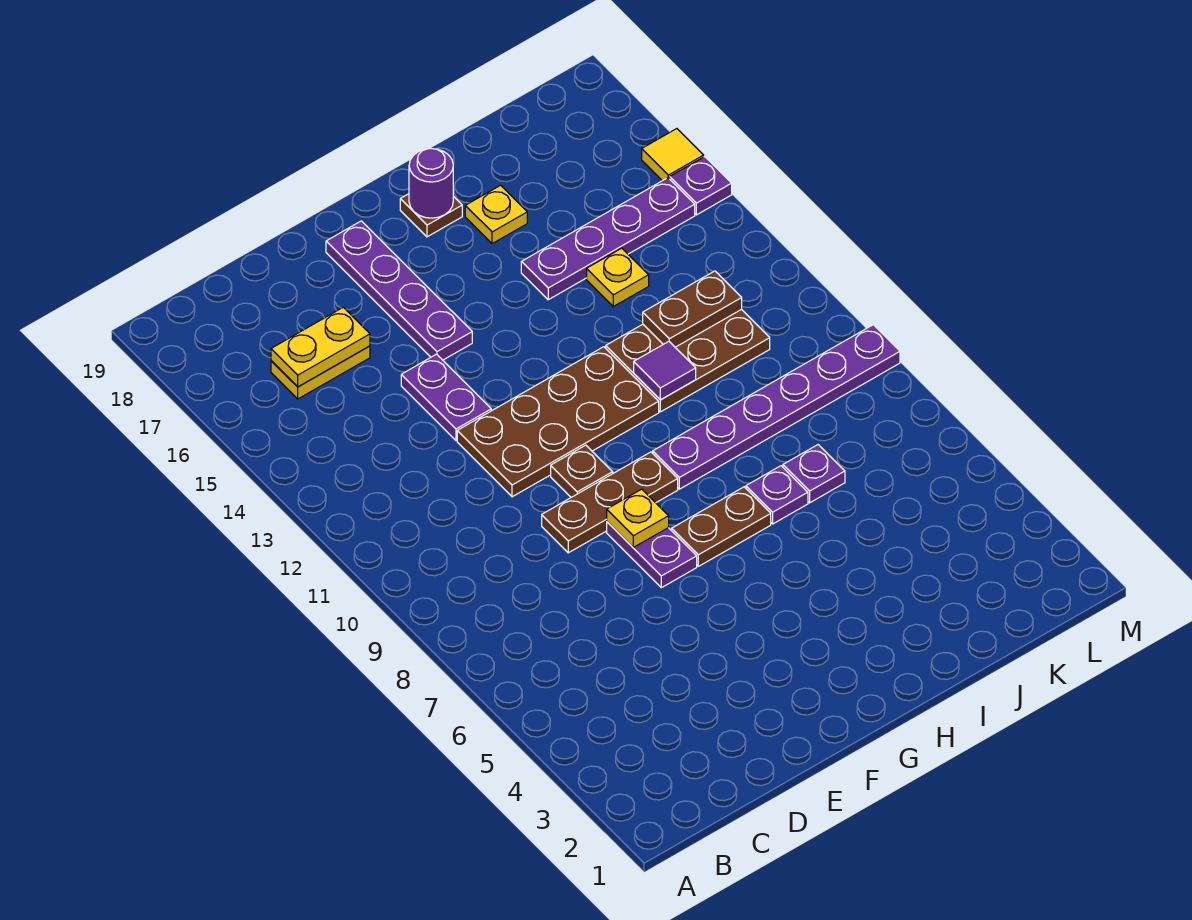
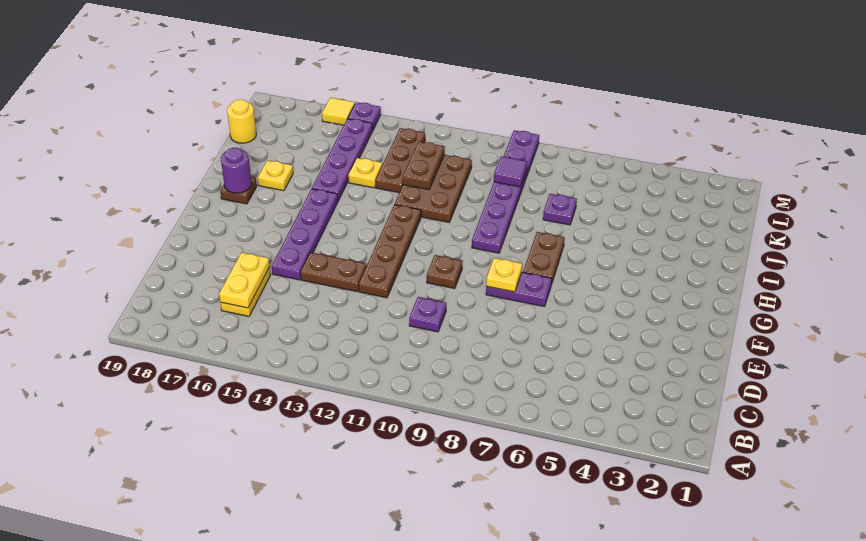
brown 1x3 plate [542,452,678,553] -> brown 1x3 plate moved to [376,128,425,193]
brown 2x4 plate [457,347,659,497] -> brown 1x4 plate [359,205,421,298]
purple 1x2 plate [401,354,491,441] -> brown 1x2 plate [300,252,366,292]
purple 1x4 plate [326,221,472,360] -> purple 1x4 plate turned to [272,189,338,280]
purple 1x1 plate [746,466,808,524] -> purple 1x1 plate moved to [409,297,446,332]
purple 1x1 tile [634,342,696,400] -> purple 1x1 tile moved to [494,156,527,187]
none -> yellow 1x1 round brick [227,100,256,143]

